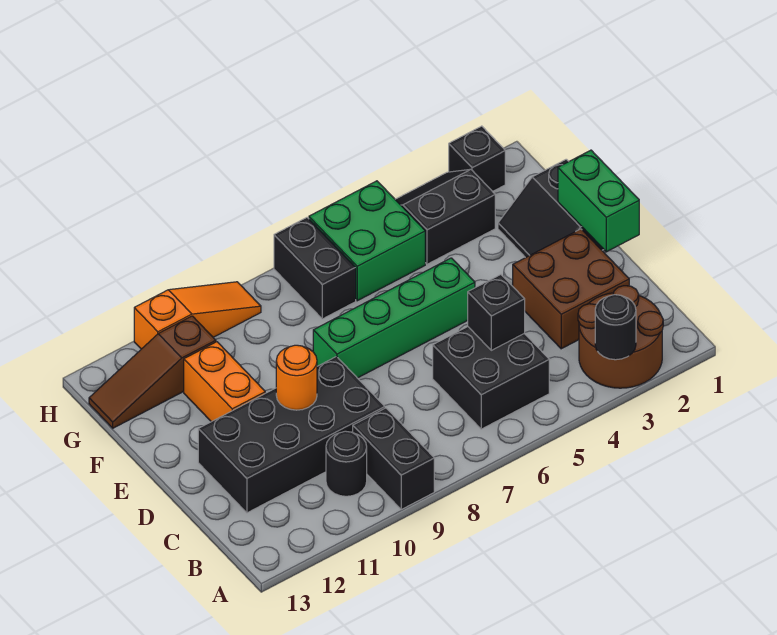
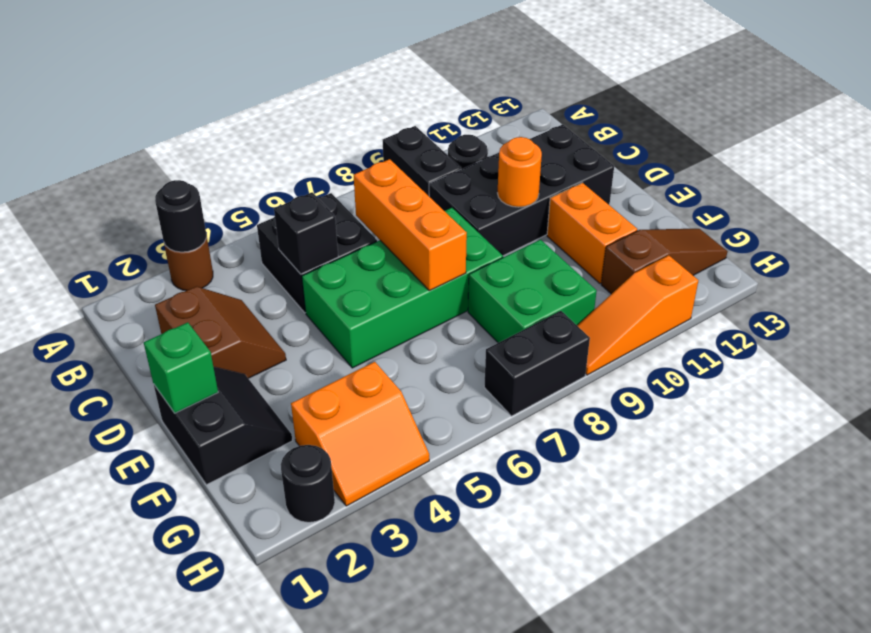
brown 2x2 round brick [578,286,663,388] -> brown 1x1 round brick [164,235,213,291]
brown 2x2 brick [513,229,629,349] -> brown 2x2 slope [155,286,286,378]
none -> orange 1x3 brick [354,159,467,291]
green 1x2 brick [558,150,639,252] -> green 1x1 brick [144,322,218,413]
green 1x4 brick [313,258,475,378] -> green 2x4 brick [302,208,503,368]
black 2x2 slope [395,169,495,264] -> orange 2x2 slope [291,362,429,506]
green 2x2 brick [309,181,425,301] -> green 2x2 brick moved to [468,240,597,343]
black 1x2 brick [274,218,356,319] -> black 1x2 brick turned to [484,311,590,416]
black 1x1 brick [449,126,505,191] -> black 1x1 round brick [281,445,335,522]

